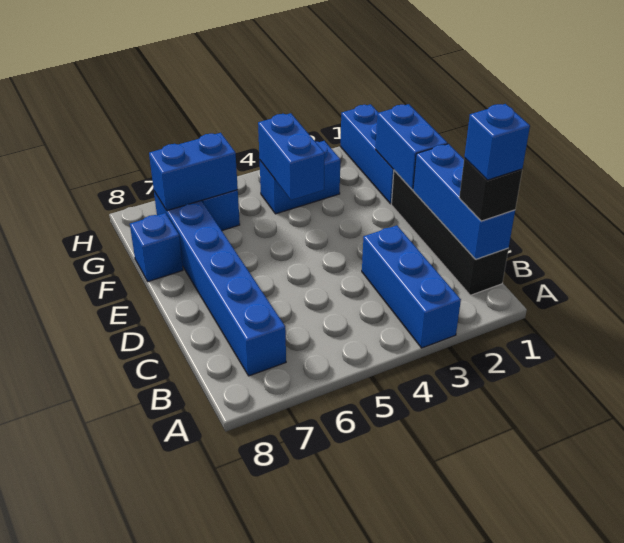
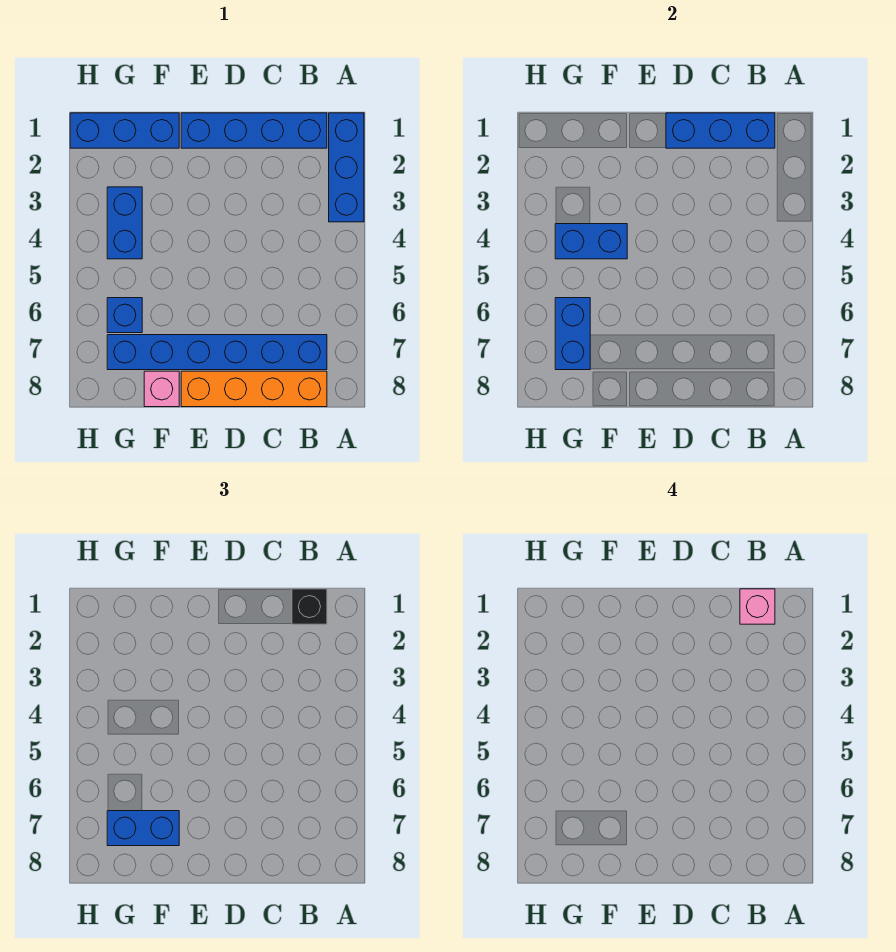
blue 1x3 brick [362,225,461,348] -> blue 1x3 brick turned to [329,113,364,222]
black 1x4 brick [391,171,508,295] -> blue 1x4 brick [181,113,327,148]
blue 1x1 brick [464,104,530,180] -> pink 1x1 brick [740,589,775,624]
none -> orange 1x4 brick [181,371,327,407]
blue 1x2 brick [376,104,448,190] -> blue 1x2 brick moved to [107,811,179,846]
blue 1x1 brick [130,213,183,282] -> pink 1x1 brick [144,371,179,407]

